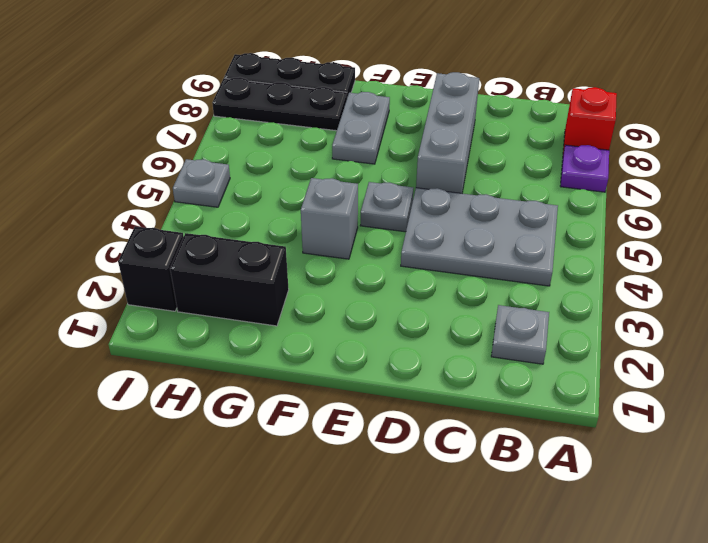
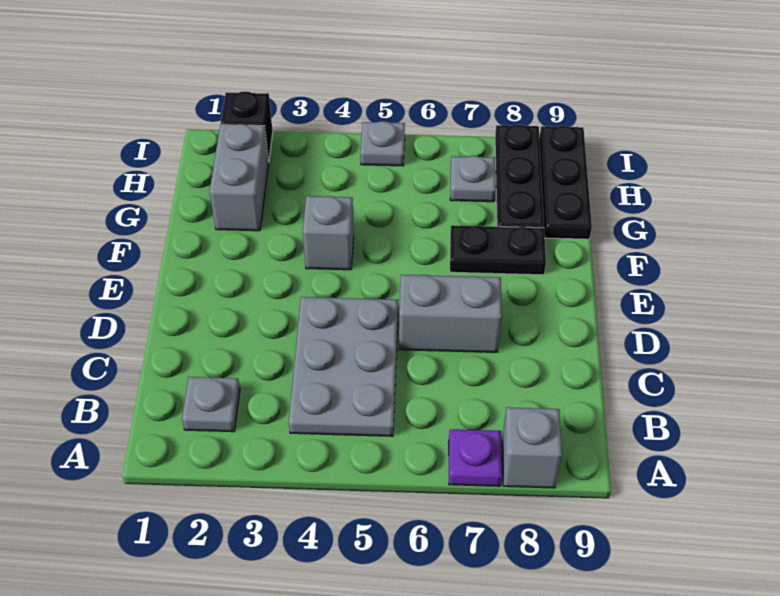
red 1x1 brick [563,87,617,154] -> grey 1x1 brick [502,407,562,488]
grey 1x3 brick [416,72,479,193] -> grey 1x2 brick [399,275,502,352]
grey 1x1 plate [360,182,413,232] -> grey 1x1 plate moved to [450,156,496,202]
grey 1x2 plate [332,92,390,164] -> black 1x2 plate [450,225,546,275]
black 1x2 brick [170,233,289,326] -> grey 1x2 brick [209,124,269,231]

